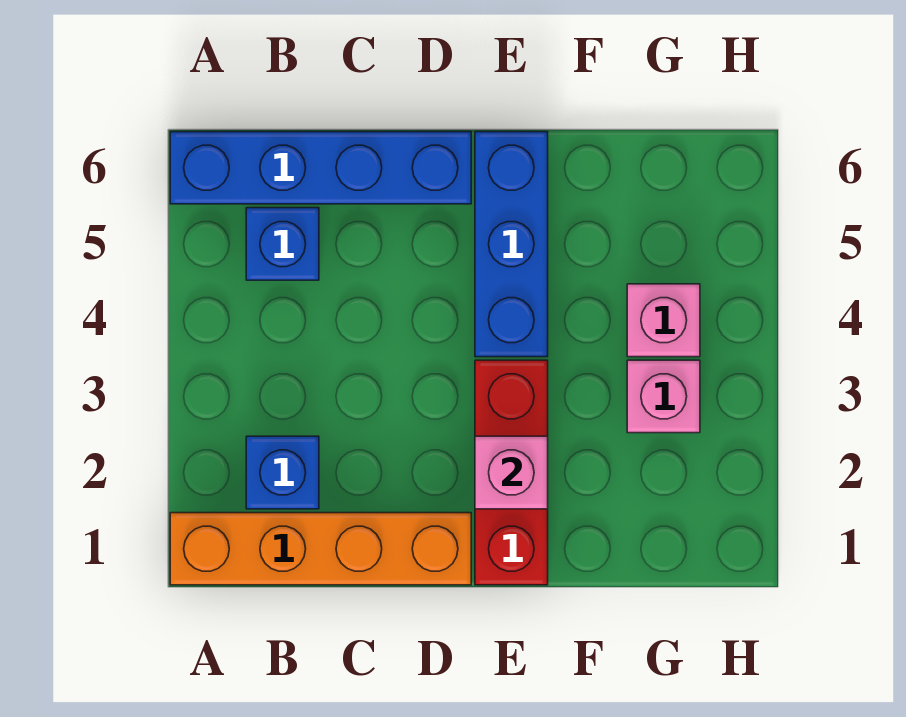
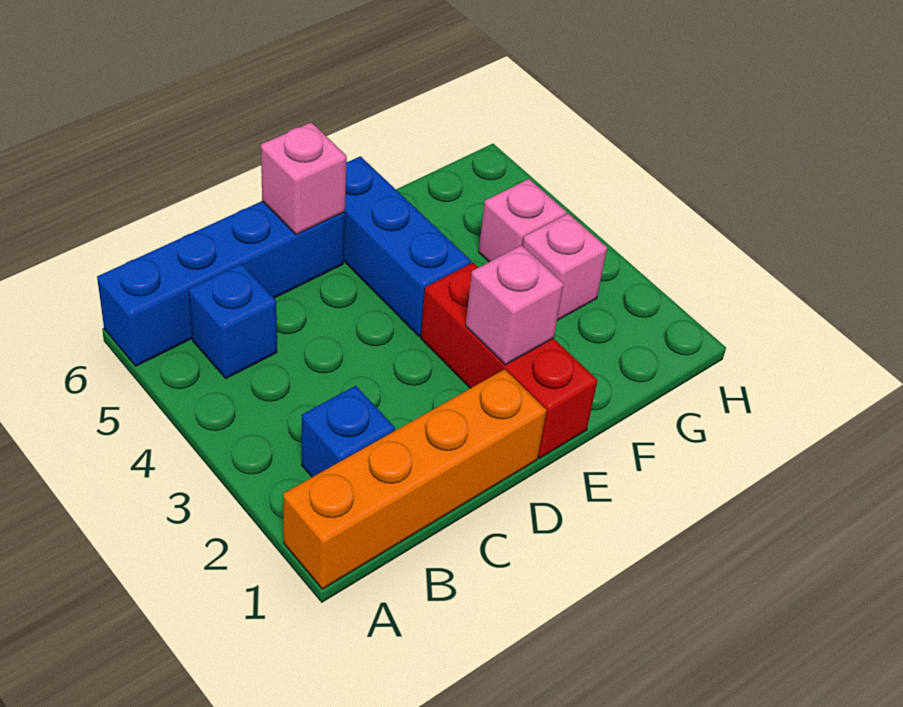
none -> pink 1x1 brick [261,122,347,235]

